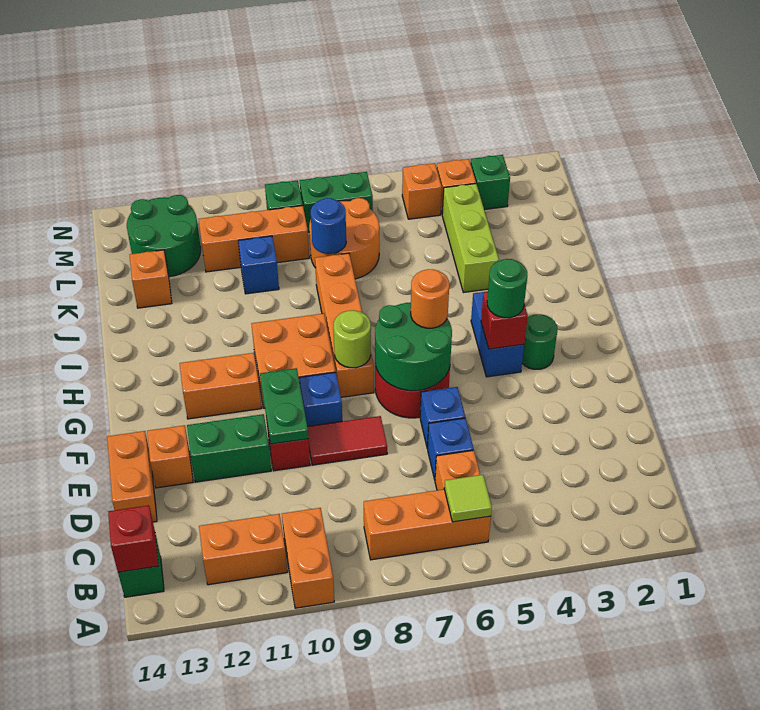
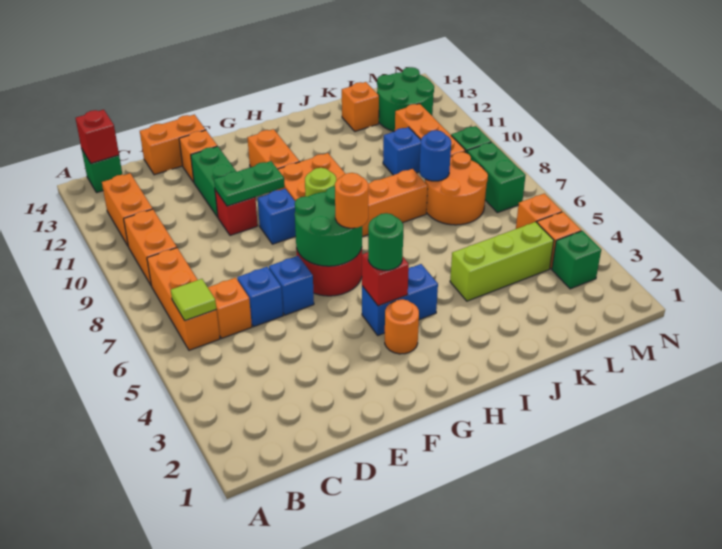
orange 1x2 brick [282,508,334,608] -> orange 1x2 brick turned to [124,209,177,285]
red 1x2 tile [307,416,387,465] -> none
green 1x1 round brick [522,314,558,369] -> orange 1x1 round brick [385,299,419,354]

